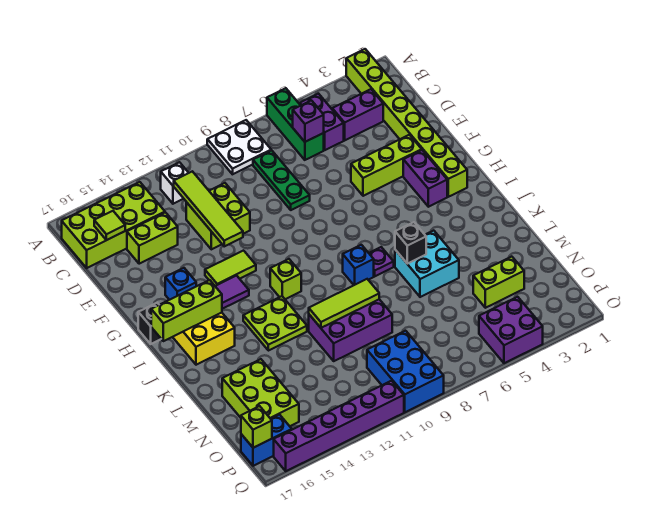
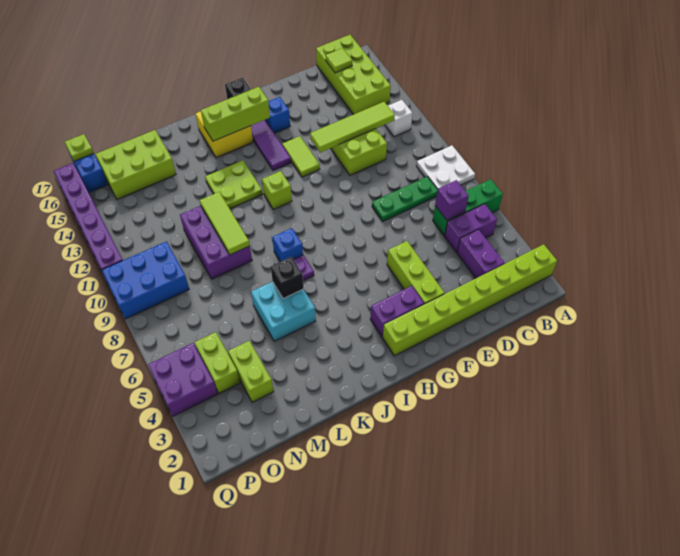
lime 1x2 brick [127,212,178,264] -> lime 1x2 brick moved to [195,332,240,393]
lime 1x3 brick [151,280,222,341] -> lime 1x3 brick turned to [201,87,270,141]
lime 1x1 brick [241,406,272,448] -> lime 1x1 plate [65,134,94,161]

